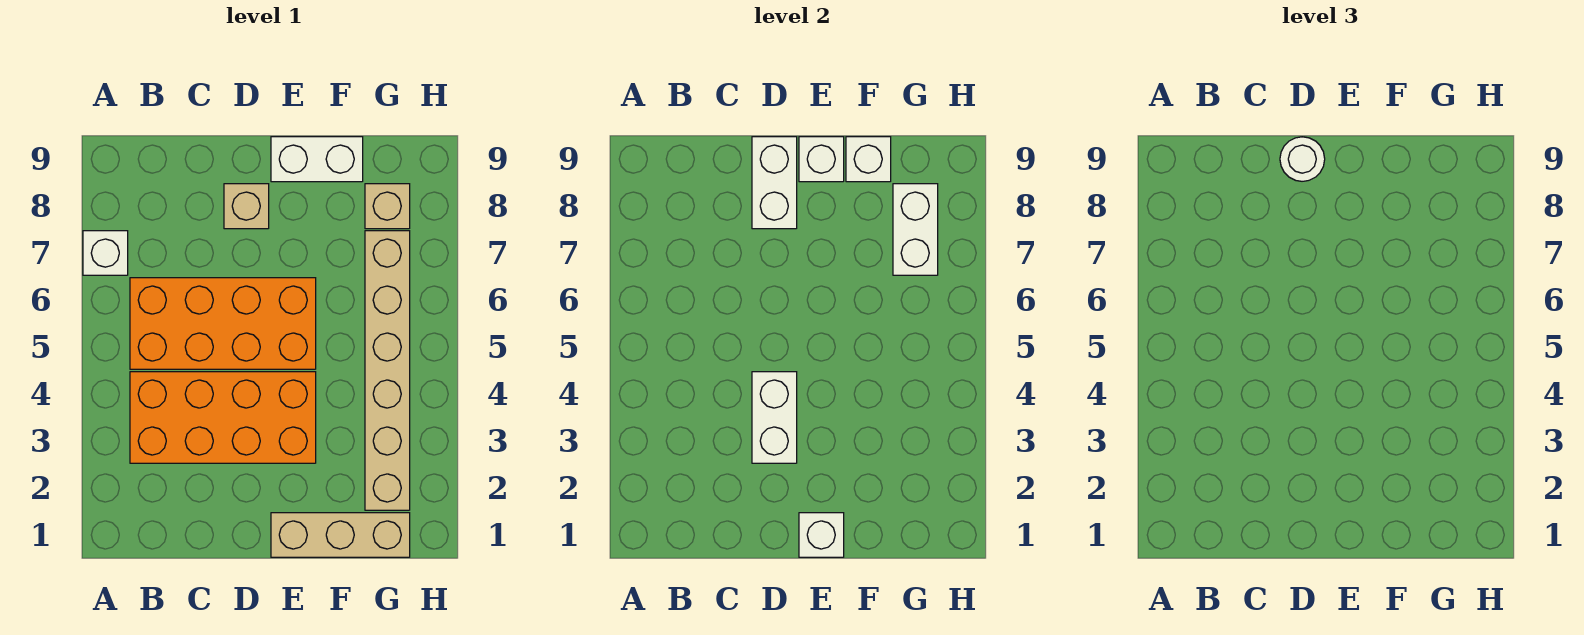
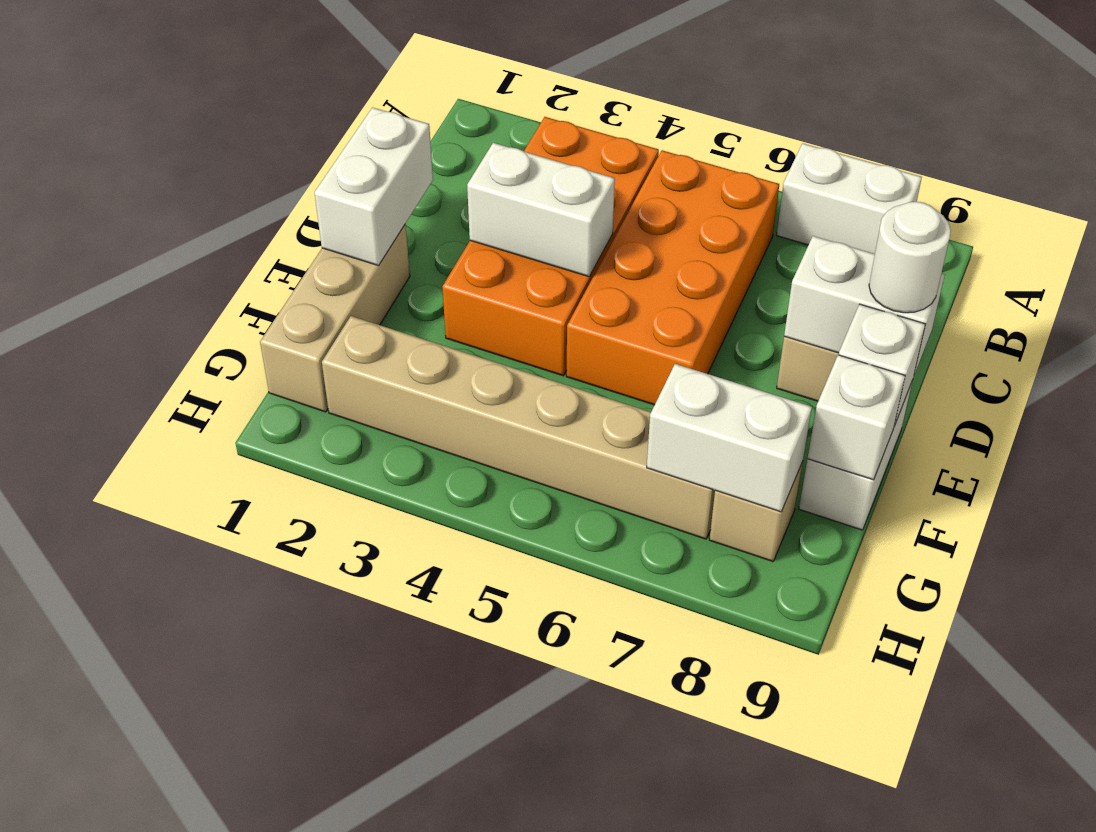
white 1x1 brick [83,231,128,275] -> white 1x2 brick [777,143,922,254]
white 1x1 brick [799,513,844,557] -> white 1x2 brick [314,107,433,266]

